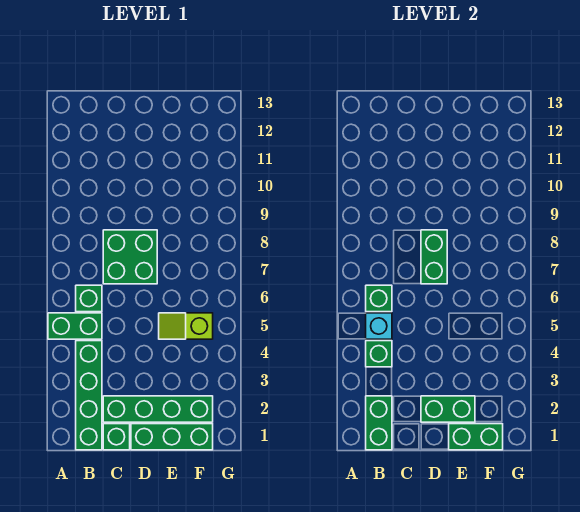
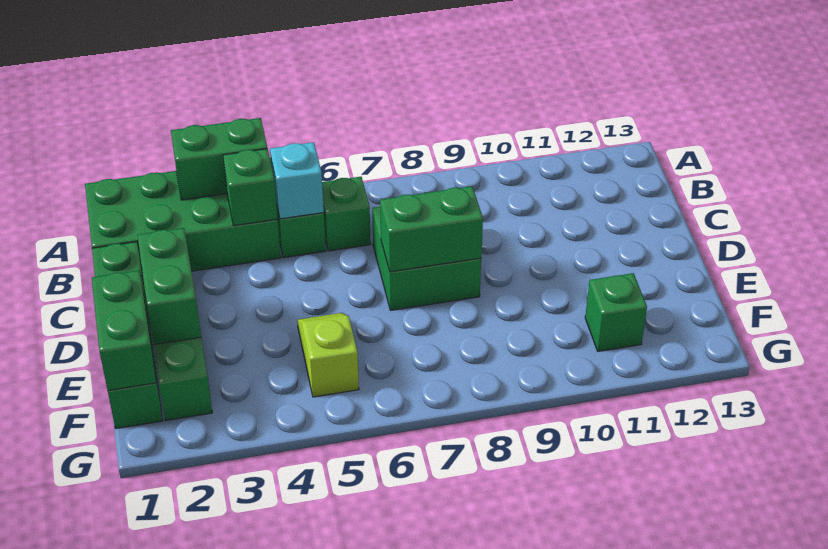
green 1x4 brick [76,341,102,450] -> green 2x4 brick [85,171,281,271]
green 1x2 brick [366,396,392,450] -> green 1x2 brick moved to [171,118,267,200]
green 1x1 brick [366,285,392,312] -> green 1x1 brick moved to [585,273,647,351]

